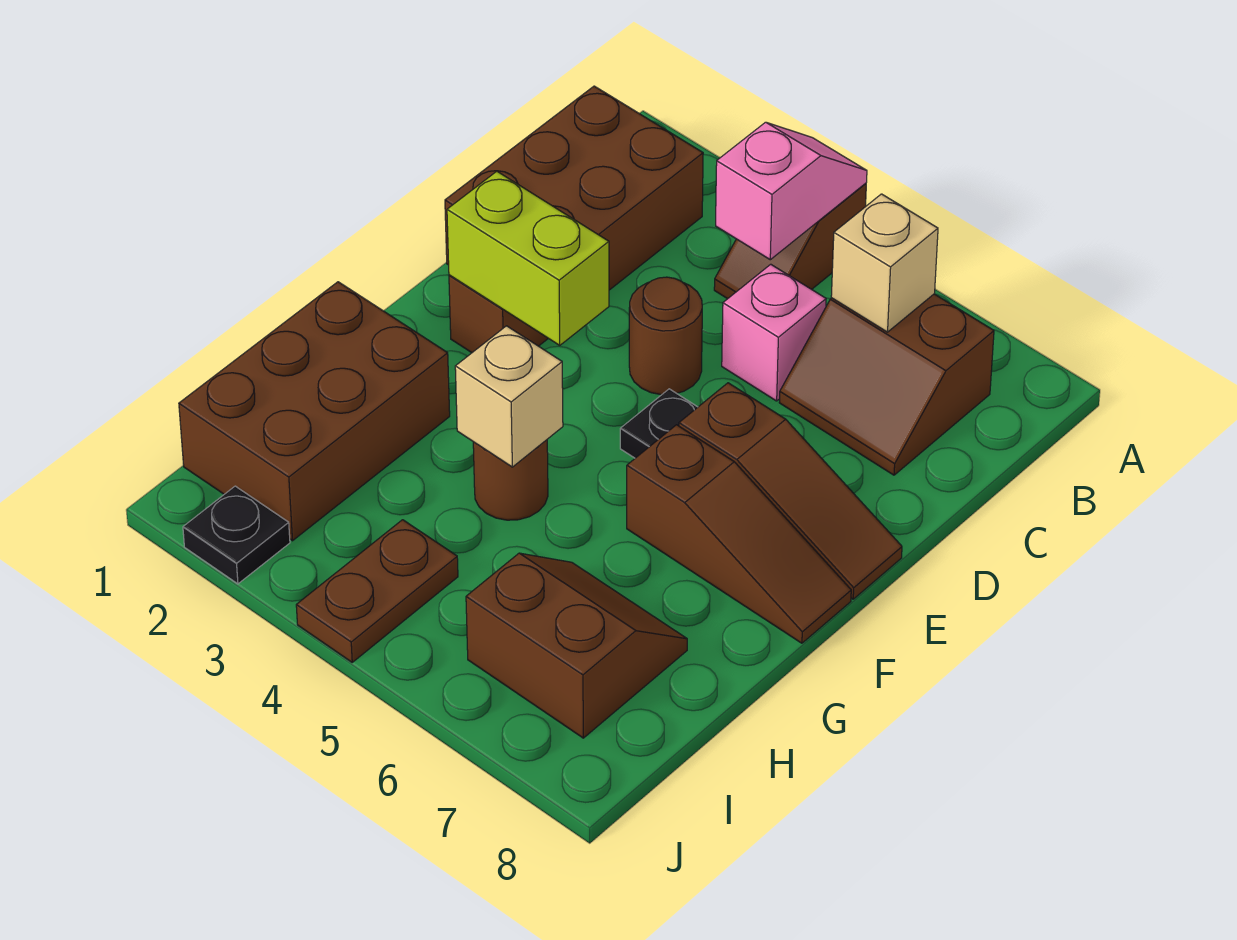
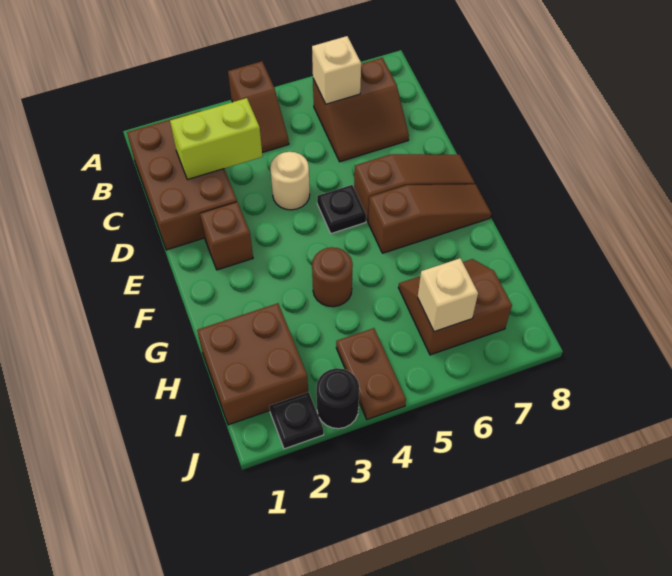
pink 1x2 slope [716,122,867,260] -> none
pink 1x1 brick [722,264,826,401] -> none
brown 1x1 round brick [629,277,702,395] -> tan 1x1 round brick [270,152,310,210]
lime 1x2 brick [447,171,609,345] -> lime 1x2 brick moved to [170,98,263,180]
brown 2x3 brick [179,282,450,541] -> brown 2x2 brick [197,303,308,425]
tan 1x1 brick [455,326,563,467] -> tan 1x1 brick moved to [418,258,478,332]
none -> black 1x1 round brick [316,368,359,429]

